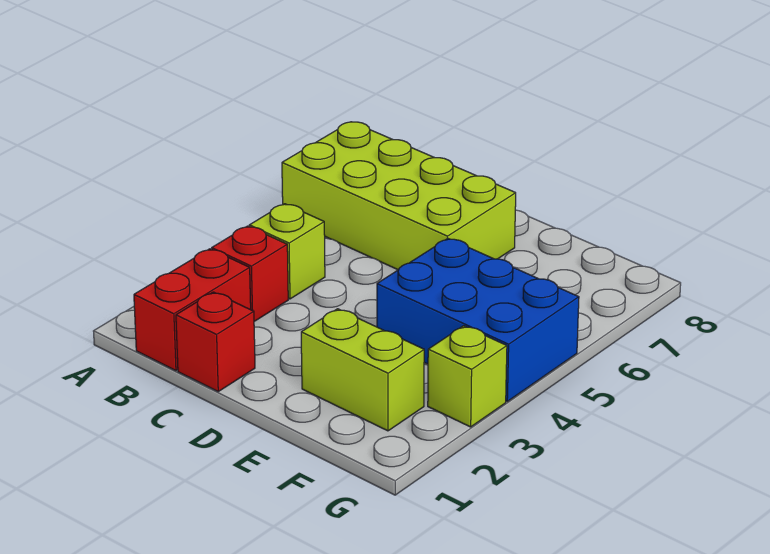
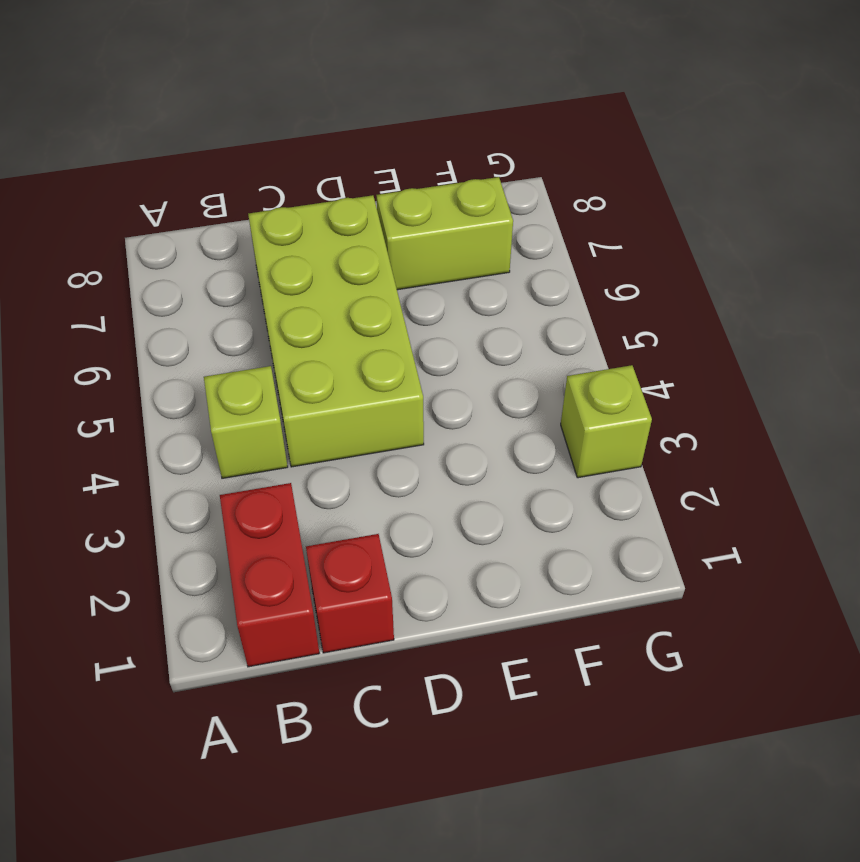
lime 2x4 brick [282,122,516,270] -> lime 2x4 brick turned to [248,195,424,467]
red 1x1 brick [212,226,288,321] -> none
lime 1x2 brick [301,309,424,431] -> lime 1x2 brick moved to [377,177,513,290]
blue 2x3 brick [377,238,579,401] -> none

